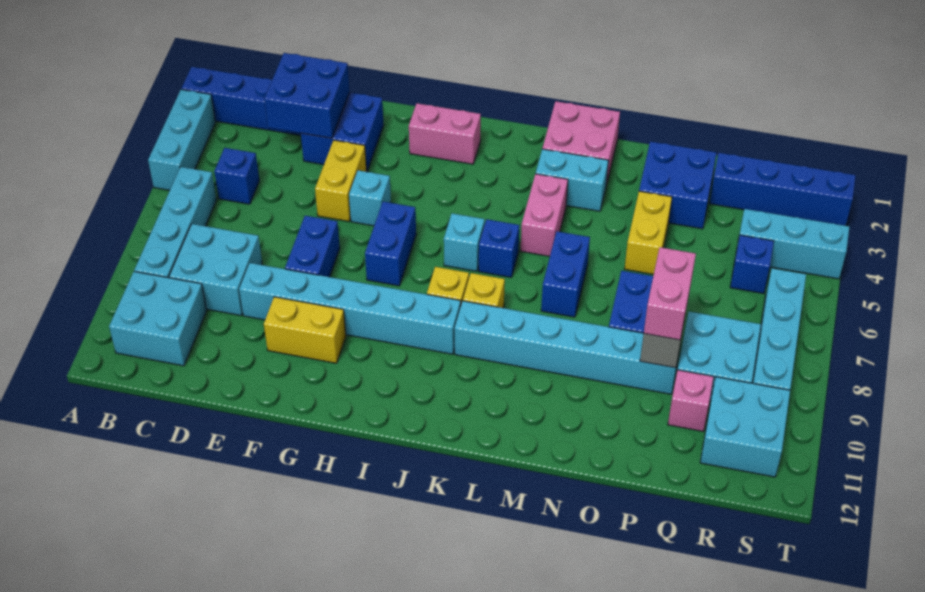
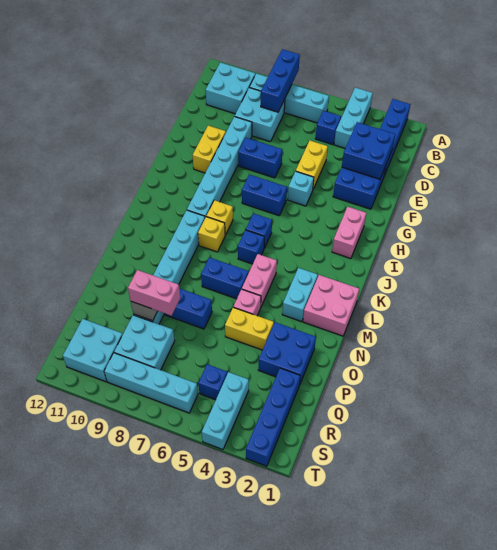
cyan 1x3 brick [148,89,216,190] -> cyan 1x3 brick turned to [334,88,373,148]
none -> blue 1x3 brick [261,49,300,112]
yellow 1x2 brick [315,140,367,221] -> yellow 1x2 brick turned to [296,141,328,189]
cyan 1x1 brick [444,213,485,271] -> blue 1x1 brick [246,213,272,248]
pink 1x2 brick [521,174,568,256] -> pink 1x2 brick turned to [242,254,277,306]
pink 1x1 brick [668,370,713,431] -> pink 1x1 brick moved to [233,289,261,316]

